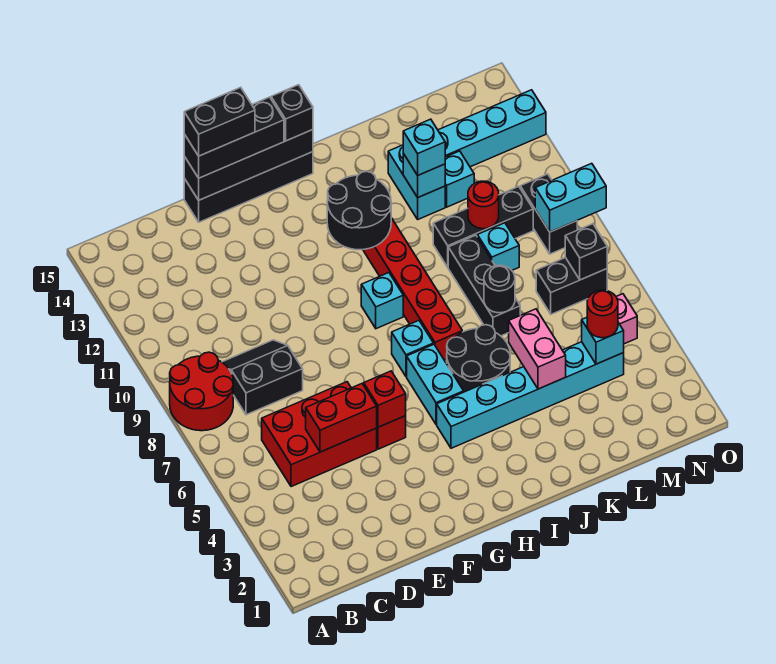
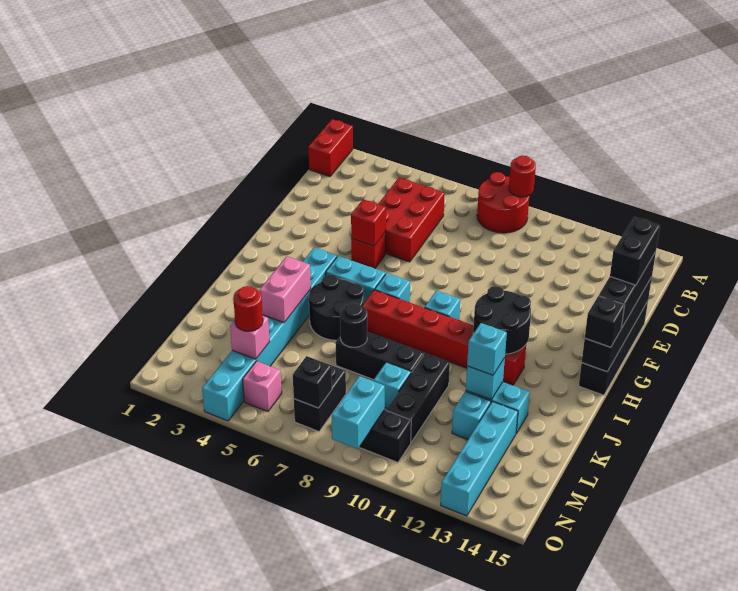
black 2x2 slope [222,340,303,415] -> none
red 1x2 brick [306,384,377,452] -> red 1x2 brick moved to [308,119,353,177]
cyan 1x6 brick [437,342,624,448] -> cyan 1x8 brick [202,247,337,421]
pink 1x2 brick [509,309,566,389] -> pink 1x2 brick turned to [259,256,311,323]
red 1x1 round brick [468,181,499,229] -> red 1x1 round brick moved to [509,156,536,197]
cyan 1x1 brick [582,318,624,364] -> pink 1x1 brick [230,316,270,359]

